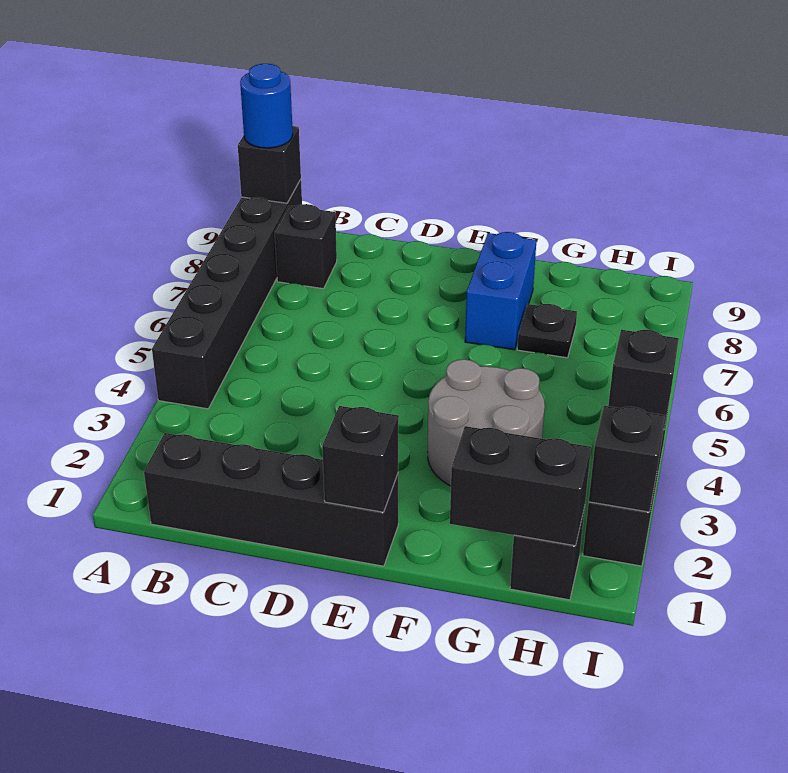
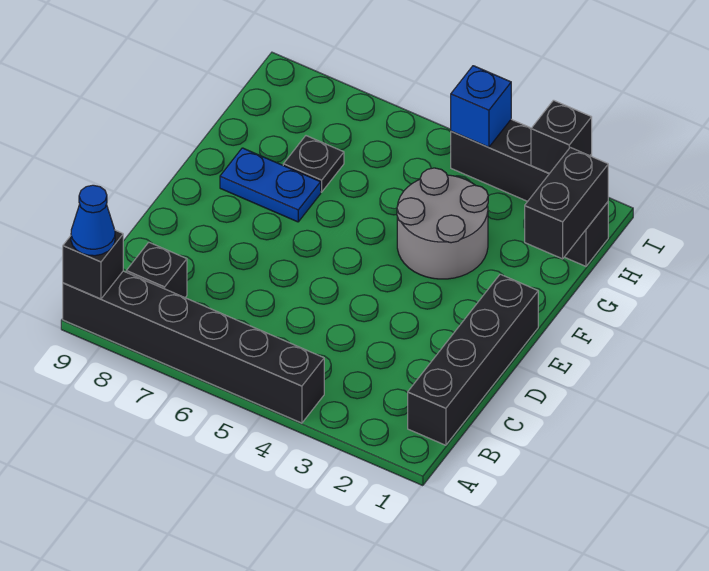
blue 1x1 round brick [240,64,293,148] -> blue 1x1 cone [71,185,115,256]
black 1x1 brick [322,406,399,512] -> none
blue 1x2 brick [465,232,537,350] -> blue 1x2 plate [220,148,321,222]
black 1x1 brick [608,330,679,429] -> blue 1x1 brick [451,66,511,147]

